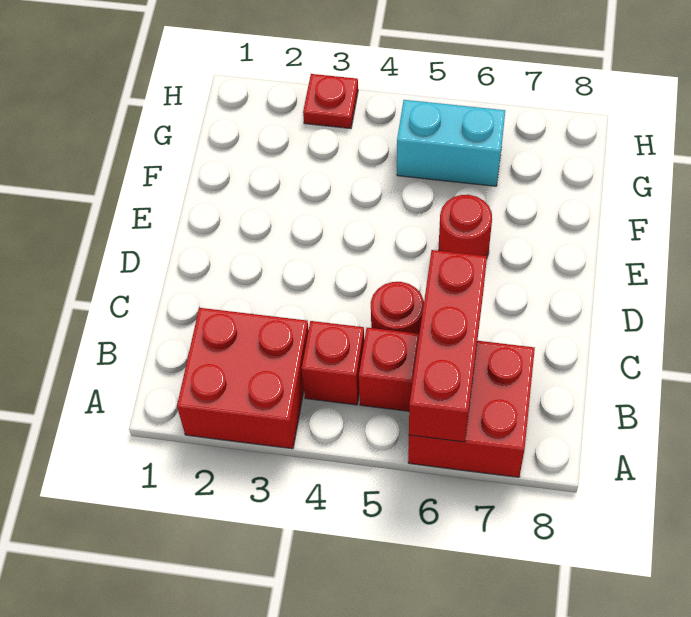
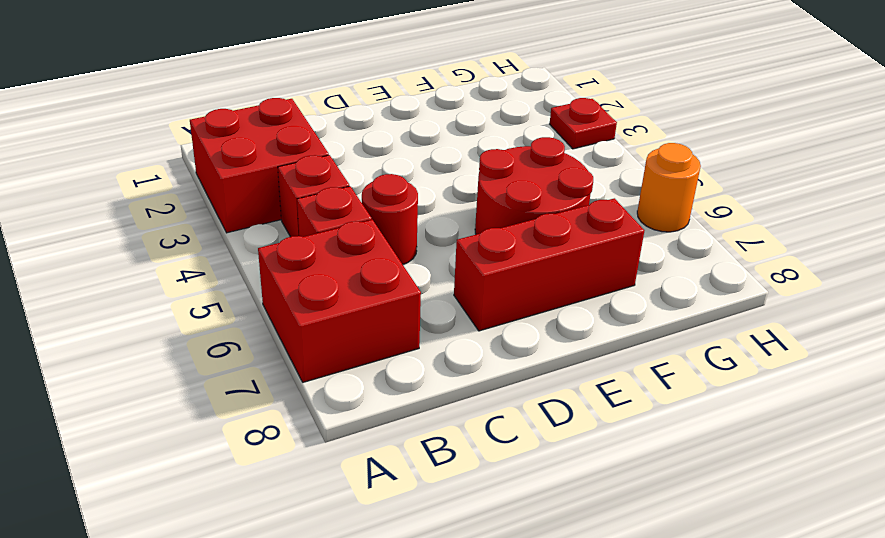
red 1x3 brick [409,250,487,442] -> red 1x3 brick moved to [454,198,644,331]
red 1x1 round brick [439,195,492,257] -> red 2x2 round brick [475,137,593,234]
cyan 1x2 brick [397,100,505,186] -> none
none -> orange 1x1 round brick [637,143,701,232]

